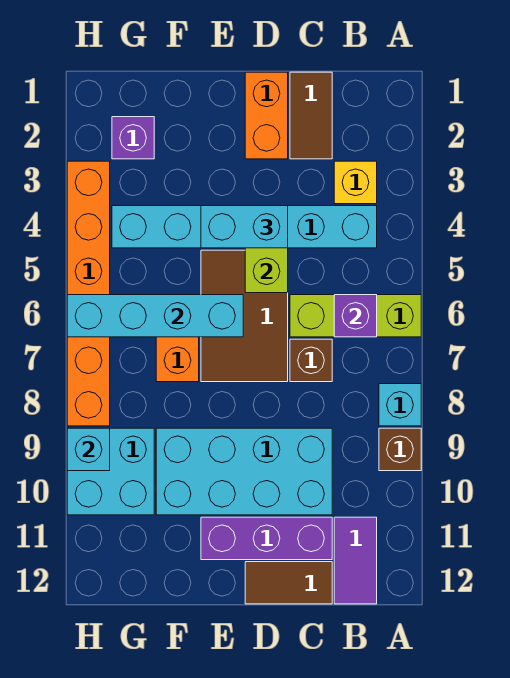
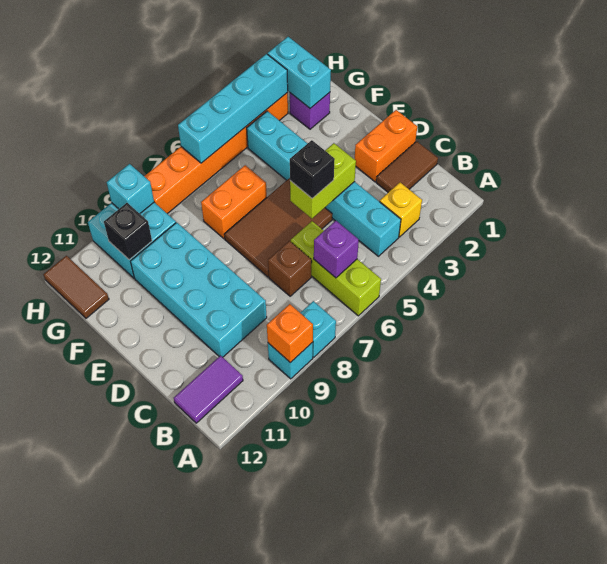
brown 1x1 brick [379,428,421,471] -> cyan 1x1 brick [268,342,313,379]
none -> orange 1x1 brick [267,304,313,363]
purple 1x3 brick [201,517,332,560] -> none
brown 1x2 tile [245,562,332,604] -> brown 1x2 tile moved to [44,256,109,318]
cyan 1x2 brick [201,206,288,248] -> cyan 1x2 brick moved to [268,37,331,108]
none -> black 1x1 brick [290,140,335,198]
cyan 1x4 brick [67,295,243,337] -> cyan 1x4 brick turned to [178,54,288,163]
none -> black 1x1 brick [104,203,152,260]

